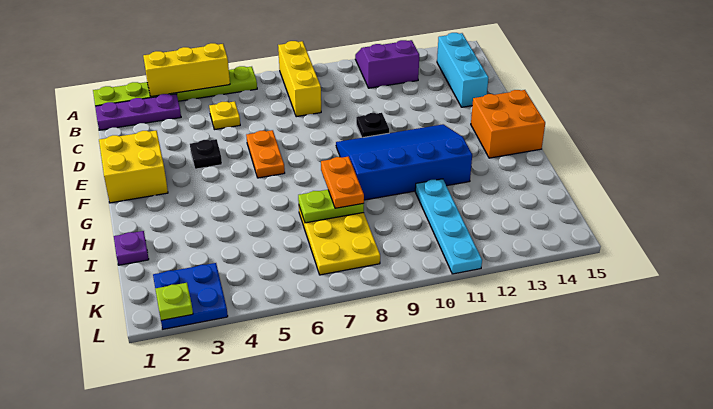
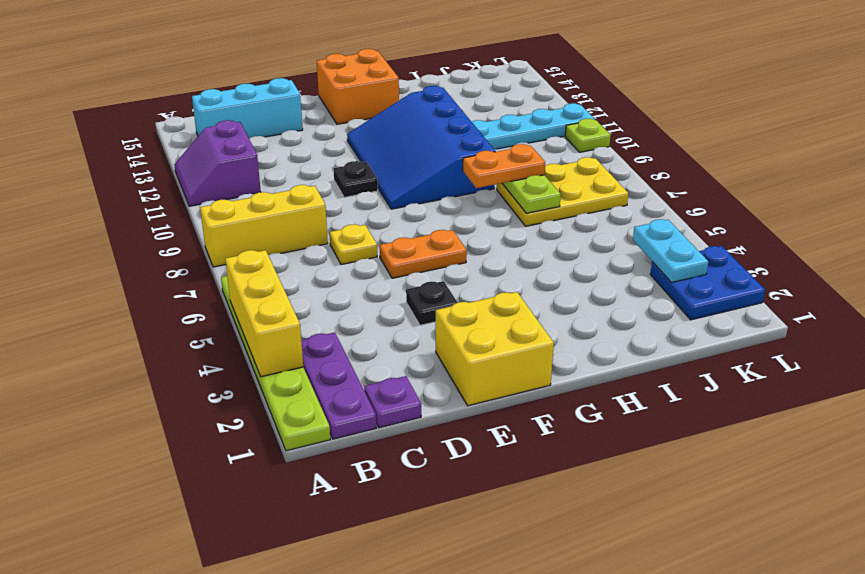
yellow 1x1 plate [209,101,240,130] -> yellow 1x1 plate moved to [329,224,377,265]
purple 1x1 plate [114,231,149,265] -> purple 1x1 plate moved to [364,376,421,428]
none -> cyan 1x2 plate [633,219,708,283]
lime 1x1 plate [155,283,193,320] -> lime 1x1 plate moved to [565,119,611,152]

